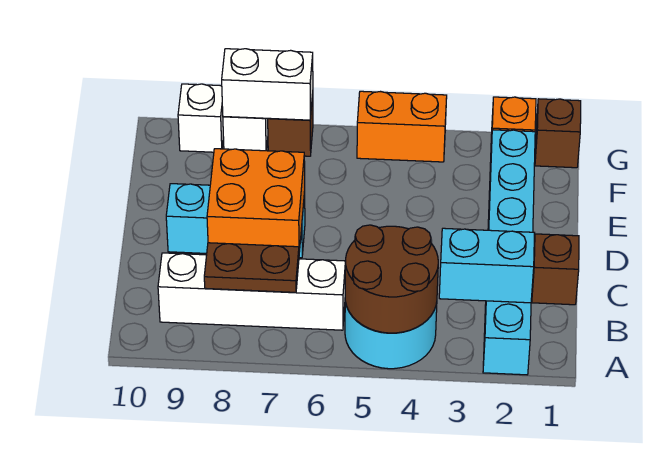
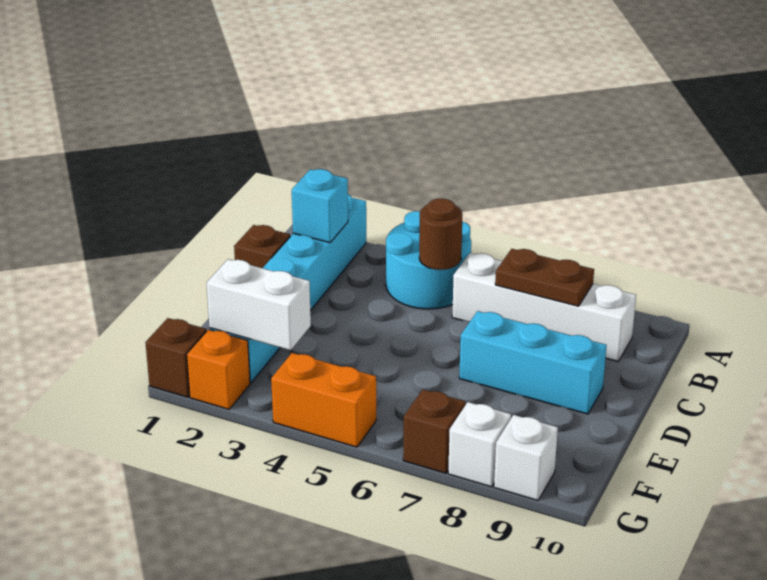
brown 2x2 round brick [345,225,438,333] -> brown 1x1 round brick [419,198,462,270]
cyan 1x2 brick [439,228,534,303] -> cyan 1x1 brick [292,169,348,243]
orange 2x2 brick [207,149,305,252] -> none
white 1x2 brick [222,49,313,120] -> white 1x2 brick moved to [207,259,311,350]

